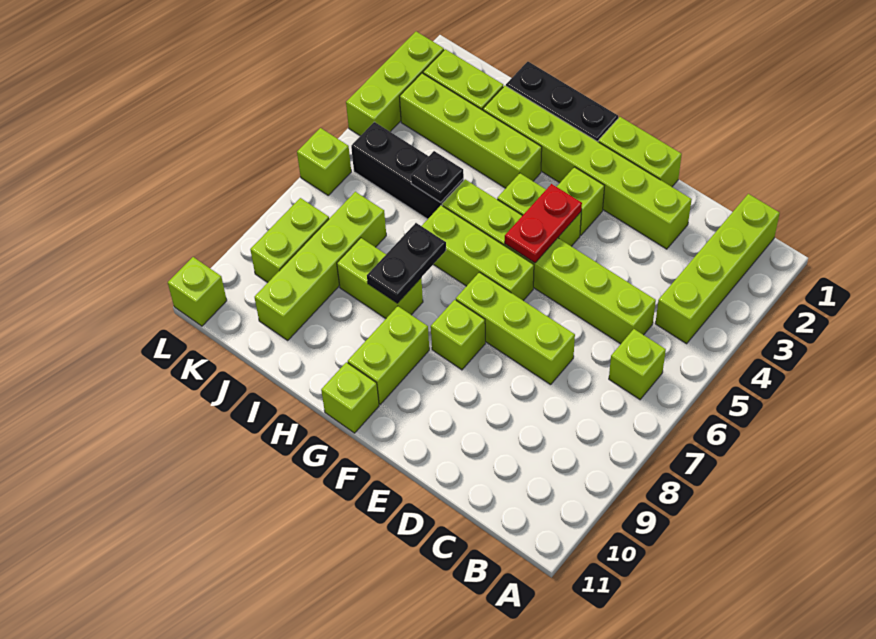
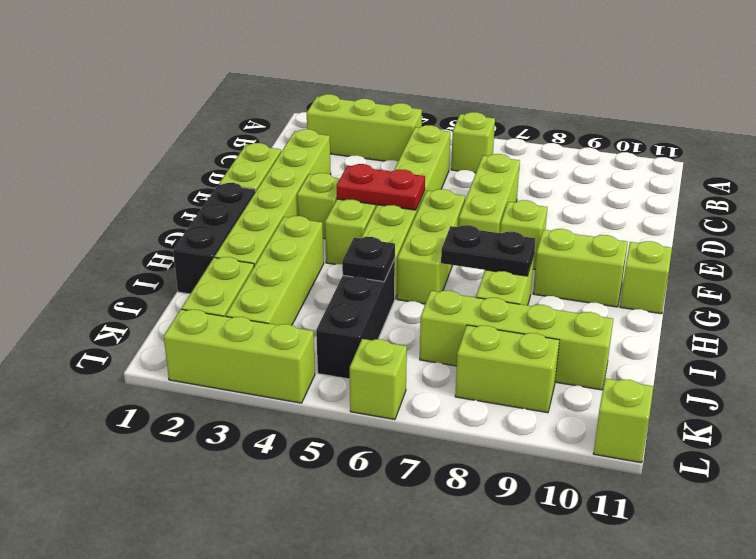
lime 1x4 brick [655,194,780,344] -> lime 1x3 brick [307,94,422,161]

